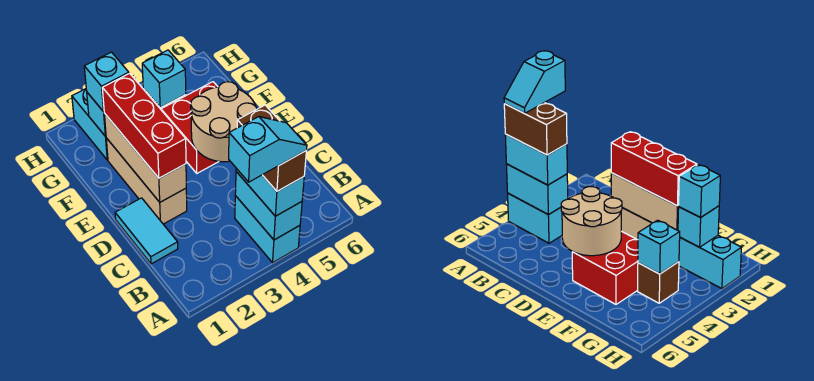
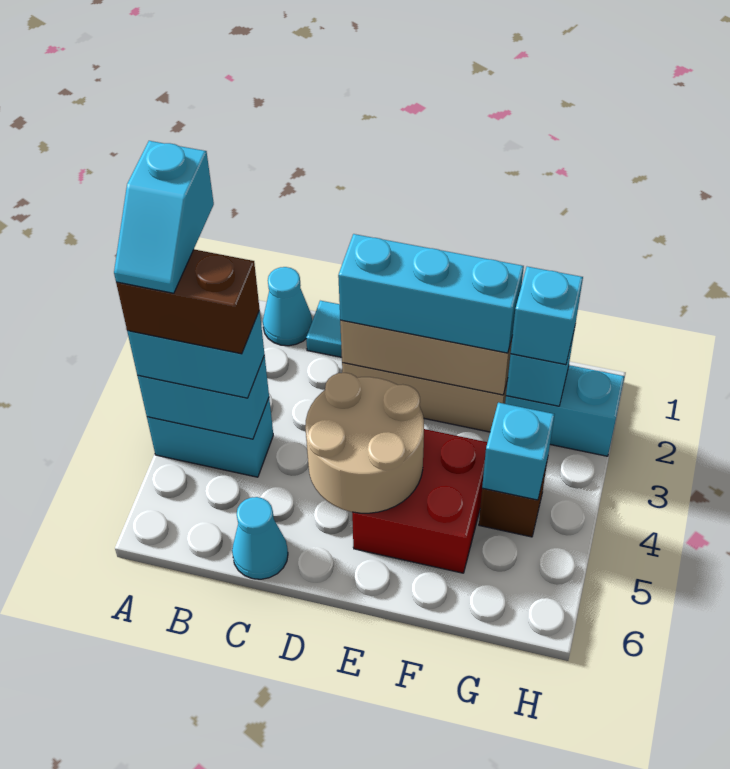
none -> cyan 1x1 cone [263,267,312,346]
none -> cyan 1x1 cone [232,497,288,579]
red 1x3 brick [102,73,186,178] -> cyan 1x3 brick [338,234,524,353]

